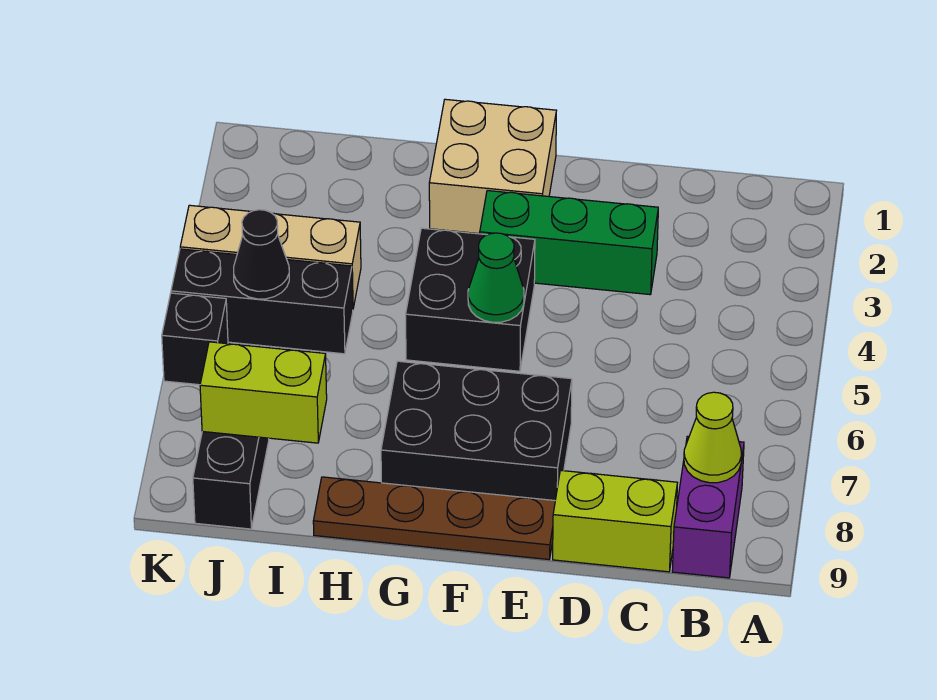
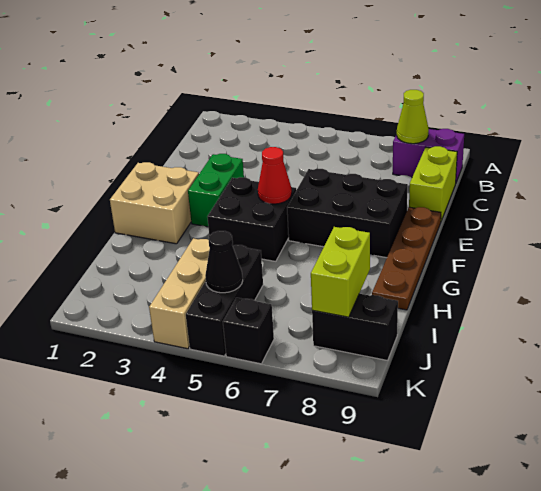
green 1x3 brick [480,191,658,295] -> green 1x2 brick [188,154,244,227]
black 2x3 brick [381,361,572,501] -> black 2x3 brick turned to [287,169,408,258]
green 1x1 cone [468,233,524,322] -> red 1x1 cone [258,147,292,204]

